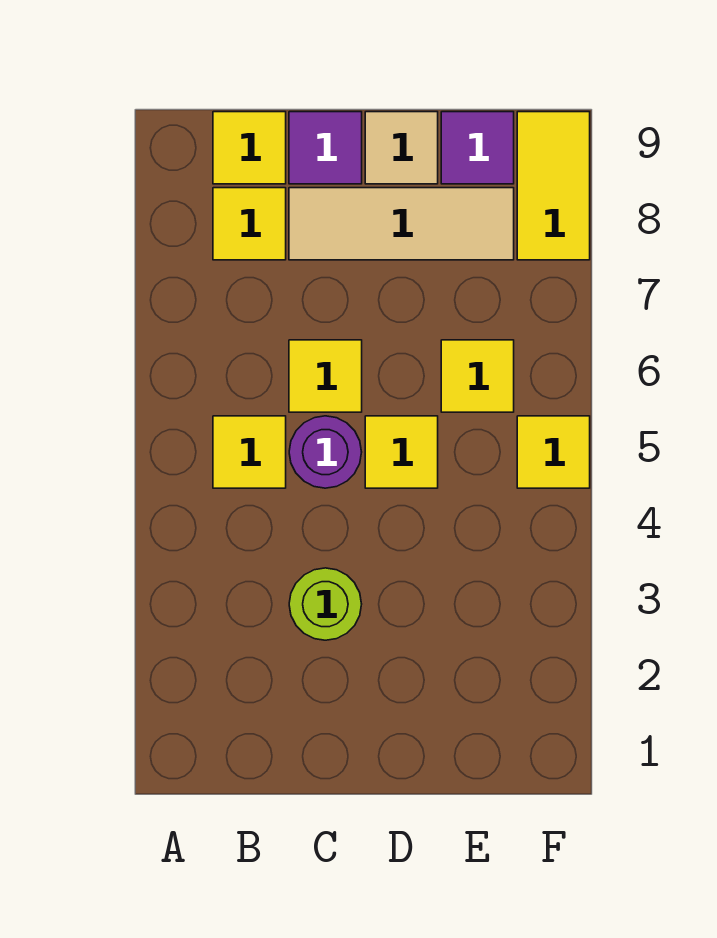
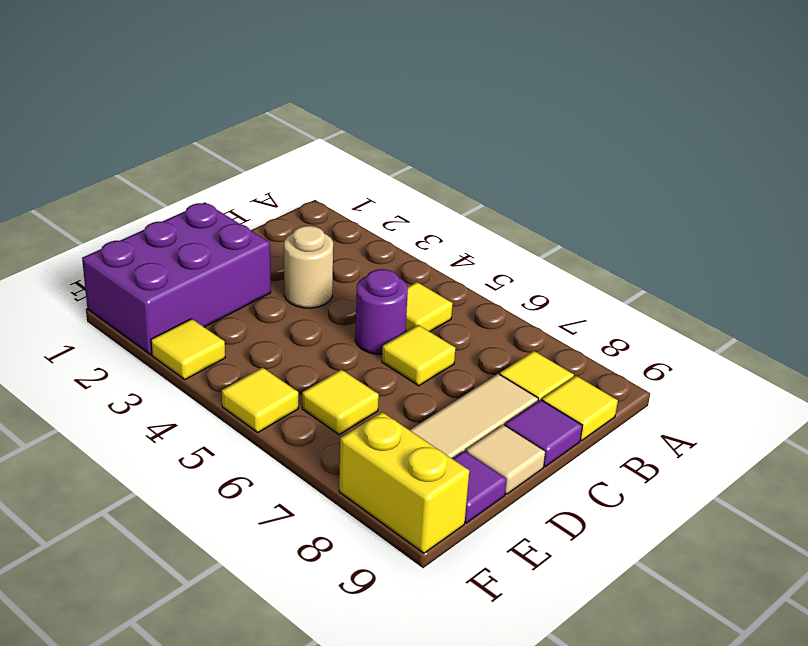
lime 1x1 round brick [289,568,362,640] -> tan 1x1 round brick [284,226,333,308]
none -> purple 2x3 brick [82,202,271,355]
yellow 1x1 tile [365,416,438,488] -> yellow 1x1 tile moved to [151,319,225,379]
yellow 1x2 tile [517,112,590,260] -> yellow 1x2 brick [339,412,469,553]

